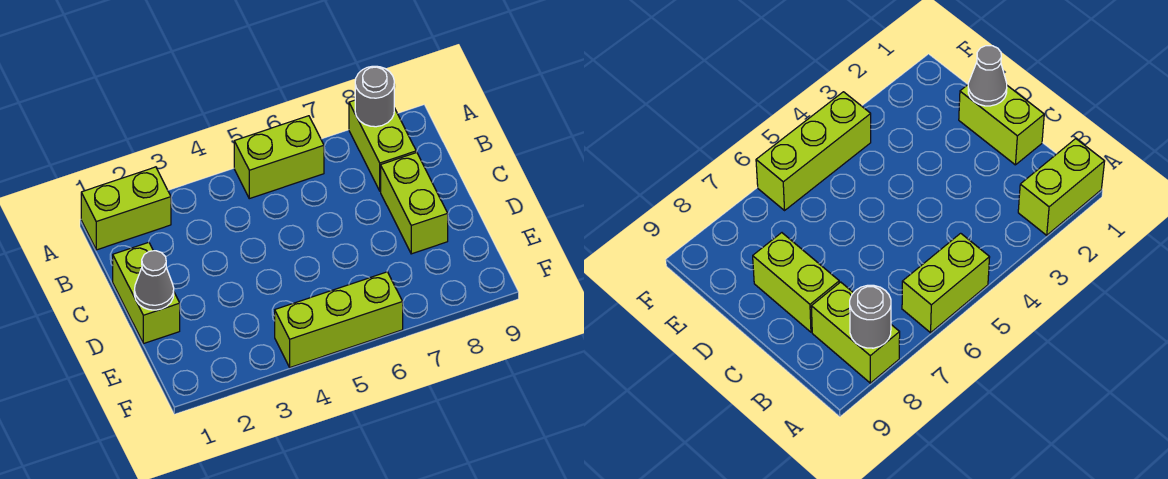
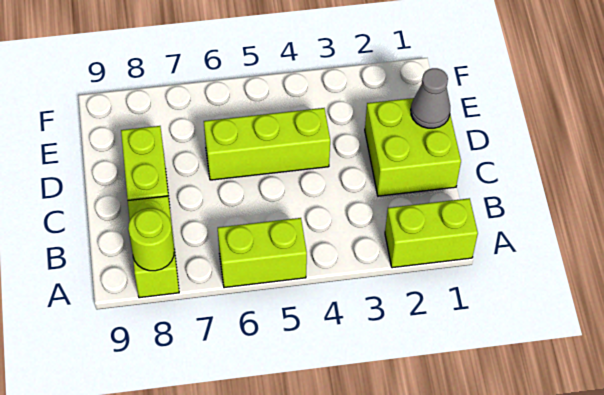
grey 1x1 round brick [355,66,394,127] -> lime 1x1 round brick [128,208,174,271]
lime 1x2 brick [113,242,180,344] -> lime 2x2 brick [365,98,461,196]
lime 1x3 brick [275,272,403,367] -> lime 1x3 brick moved to [204,108,330,180]

